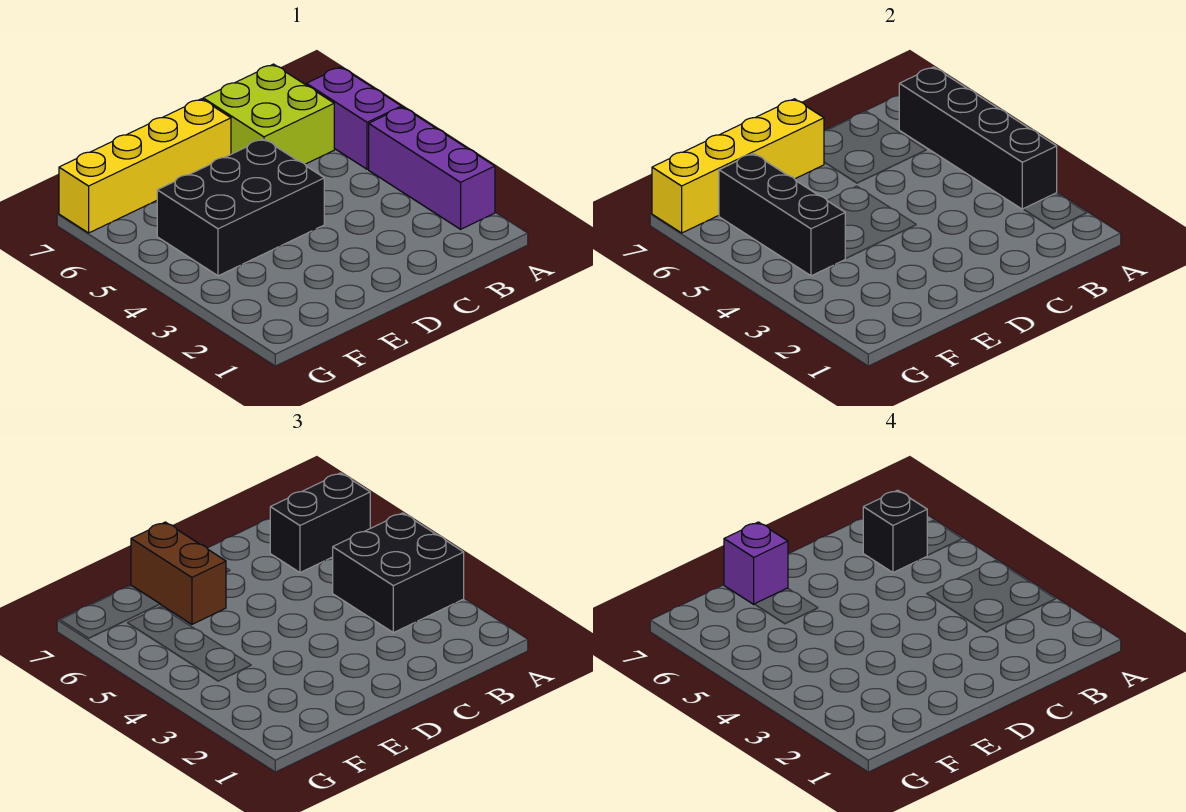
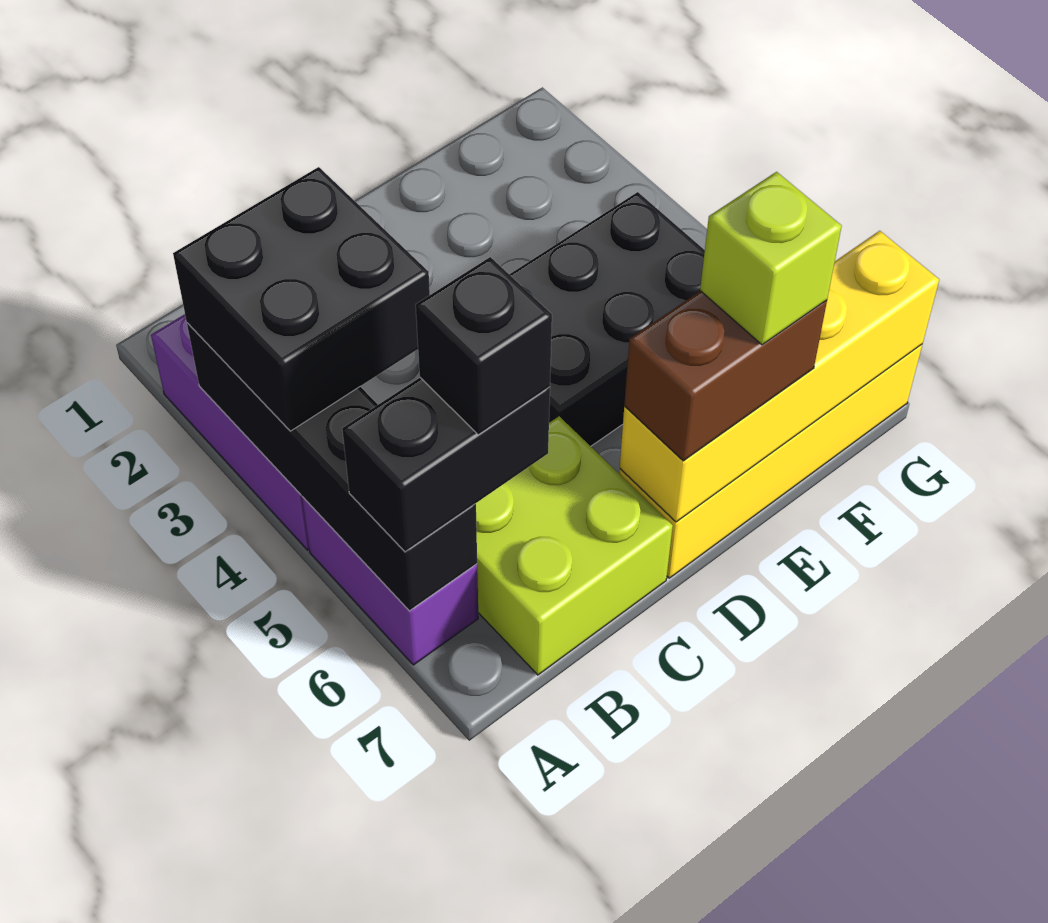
brown 1x2 brick [131,522,226,624] -> brown 1x2 brick turned to [624,291,827,461]
purple 1x1 brick [724,522,788,604] -> lime 1x1 brick [700,172,842,345]
black 1x3 brick [719,154,845,276] -> none

